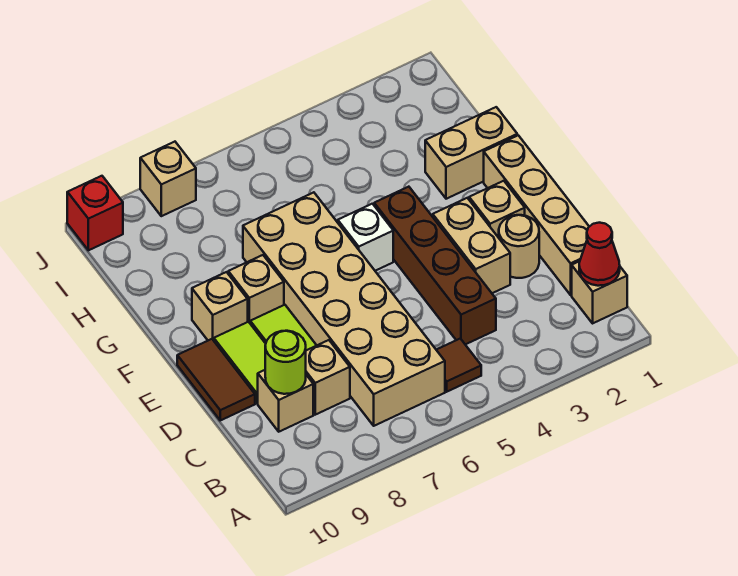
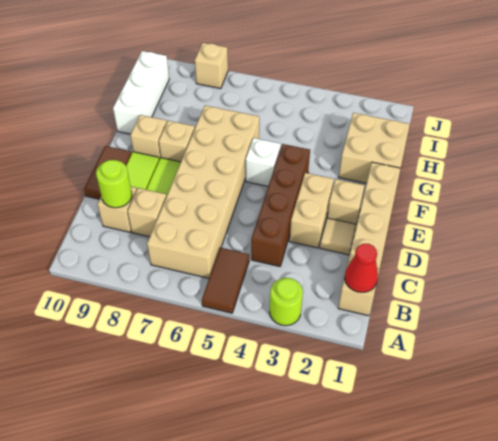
none -> lime 1x1 round brick [269,278,303,326]
brown 1x1 tile [437,339,481,392] -> brown 1x2 tile [202,248,249,313]
tan 1x1 round brick [499,215,539,278] -> tan 1x1 tile [320,218,356,255]
tan 1x2 brick [425,107,517,199] -> tan 2x2 brick [339,113,410,183]
none -> white 1x3 brick [113,51,169,134]
red 1x1 brick [67,176,123,250] -> none

